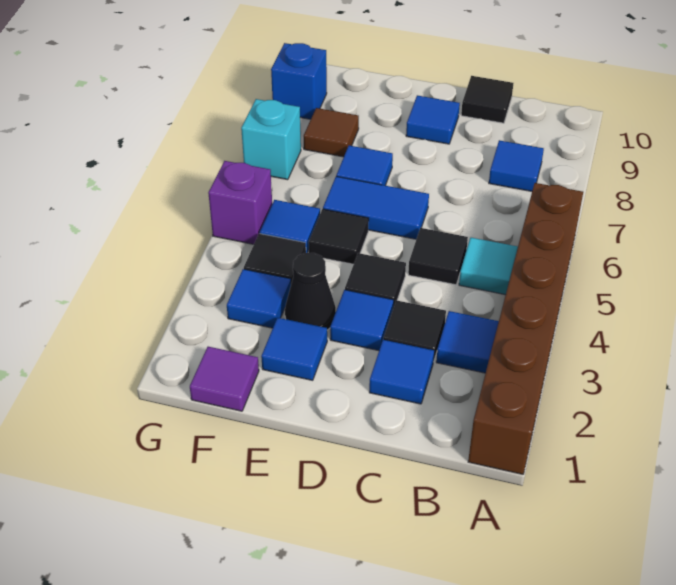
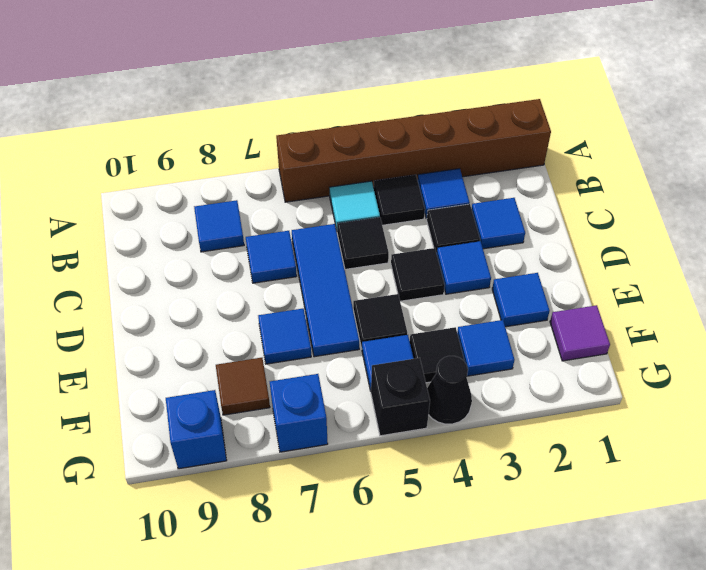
black 1x1 tile [461,76,513,123] -> black 1x1 tile moved to [374,175,425,225]
blue 1x2 tile [323,176,429,239] -> blue 1x3 tile [292,224,359,357]
blue 1x1 tile [406,95,460,144] -> blue 1x1 tile moved to [246,231,297,283]
black 1x1 cone [285,253,336,330] -> black 1x1 cone moved to [427,356,472,424]
purple 1x1 brick [208,161,272,244] -> black 1x1 brick [371,358,430,436]
cyan 1x1 brick [241,99,301,180] -> blue 1x1 brick [270,374,328,452]

